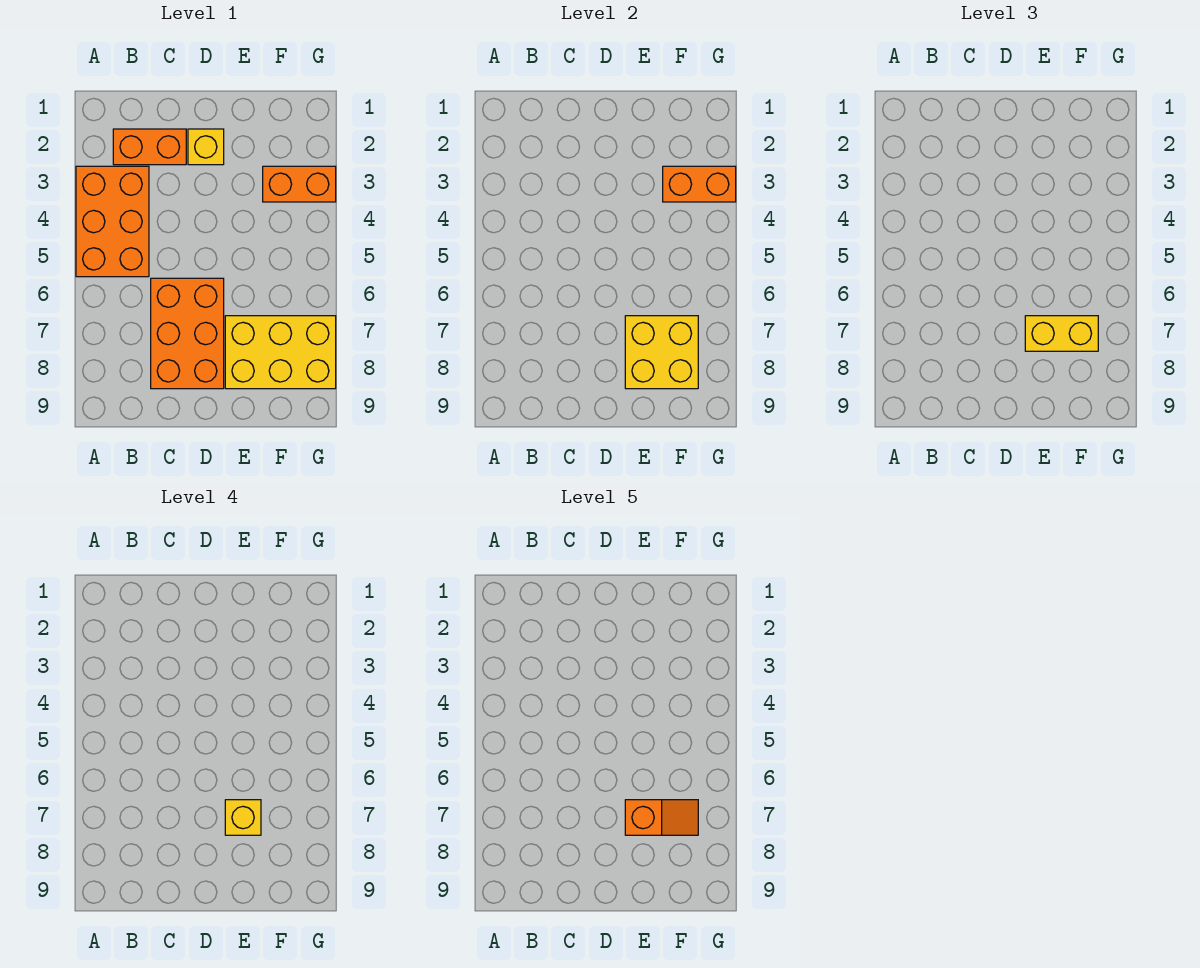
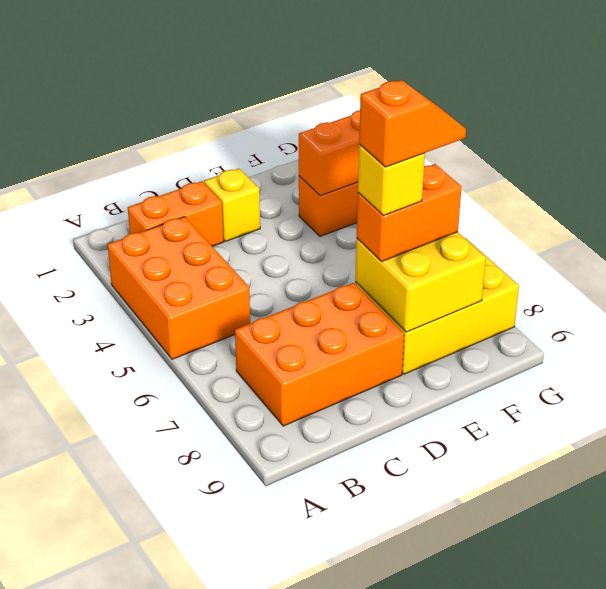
orange 2x3 brick [151,278,224,389] -> orange 2x3 brick turned to [235,283,404,426]
yellow 1x2 brick [1025,316,1098,351] -> orange 1x2 brick [357,164,461,261]

